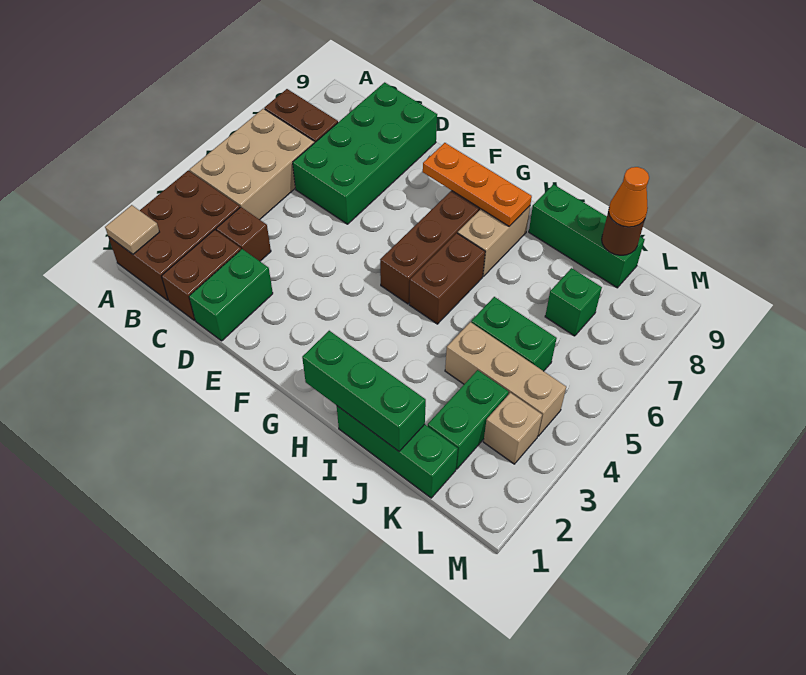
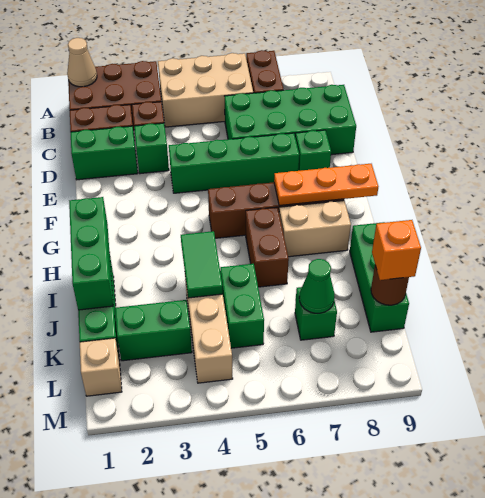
tan 1x1 tile [105,205,159,254] -> tan 1x1 cone [67,38,97,87]
none -> green 1x1 brick [134,123,169,174]
none -> green 1x4 brick [169,133,299,193]
none -> green 1x1 brick [295,130,331,171]
orange 1x3 plate [423,143,532,226] -> orange 1x3 plate turned to [274,164,378,206]
brown 1x2 brick [409,233,485,324] -> brown 1x2 brick turned to [246,207,289,287]
none -> green 1x2 tile [181,231,223,298]
none -> green 1x1 cone [299,259,335,313]
orange 1x1 cone [609,167,649,227] -> orange 1x1 brick [372,220,421,280]
tan 1x1 brick [484,393,542,464] -> tan 1x1 brick moved to [80,338,122,396]

